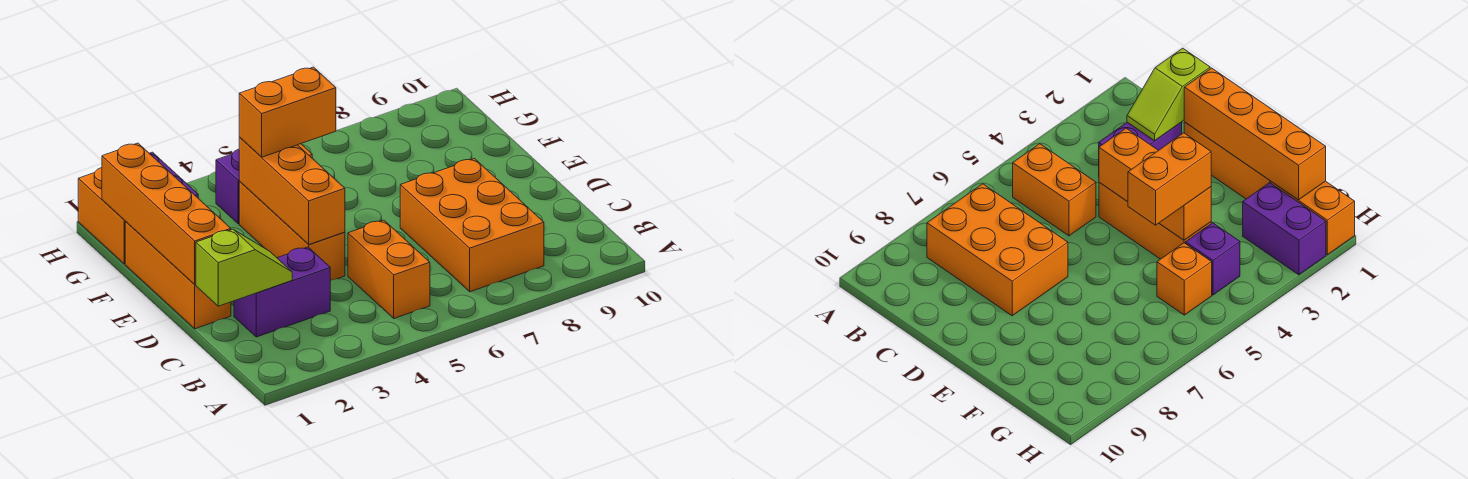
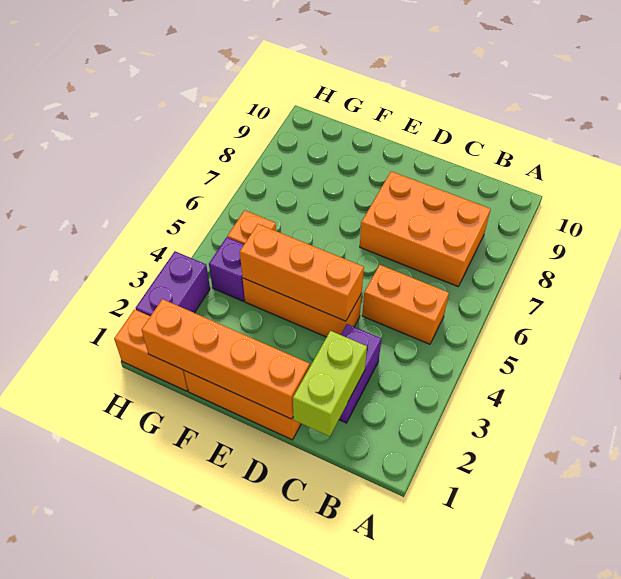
lime 1x2 slope [196,229,292,306] -> lime 1x2 brick [293,331,367,436]
orange 1x2 brick [239,67,336,157] -> none
purple 1x2 brick [1243,183,1326,275] -> purple 1x2 brick turned to [136,251,210,316]

